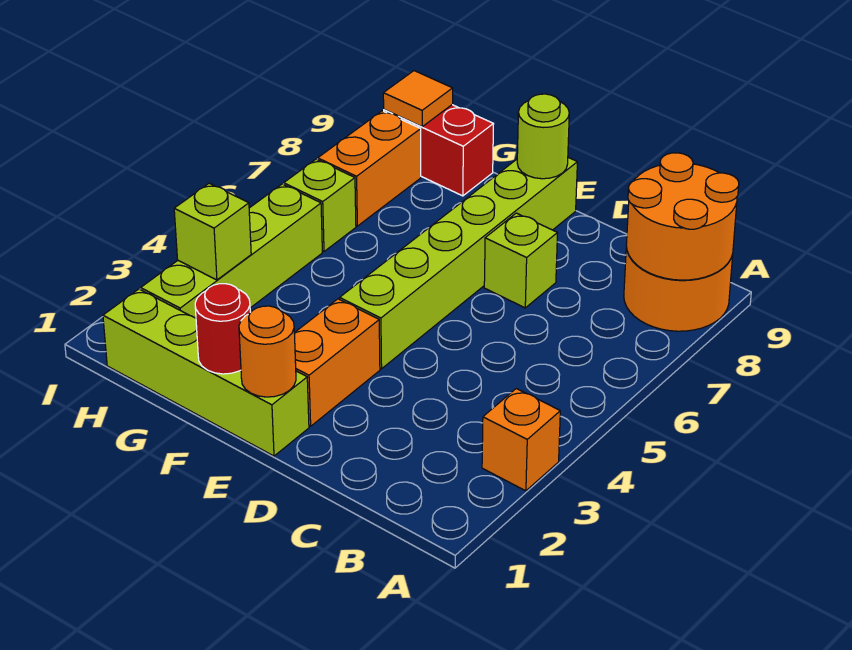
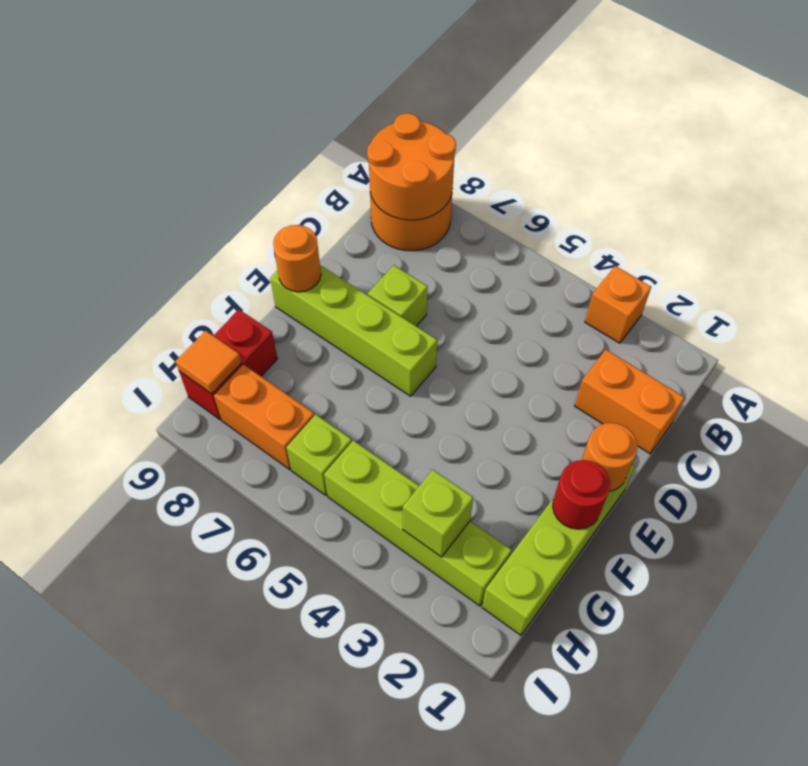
orange 1x2 brick [294,299,380,426] -> orange 1x2 brick moved to [575,350,685,454]
lime 1x6 brick [340,158,577,369] -> lime 1x4 brick [270,265,437,396]
lime 1x1 round brick [517,94,569,179] -> orange 1x1 round brick [273,225,321,292]

